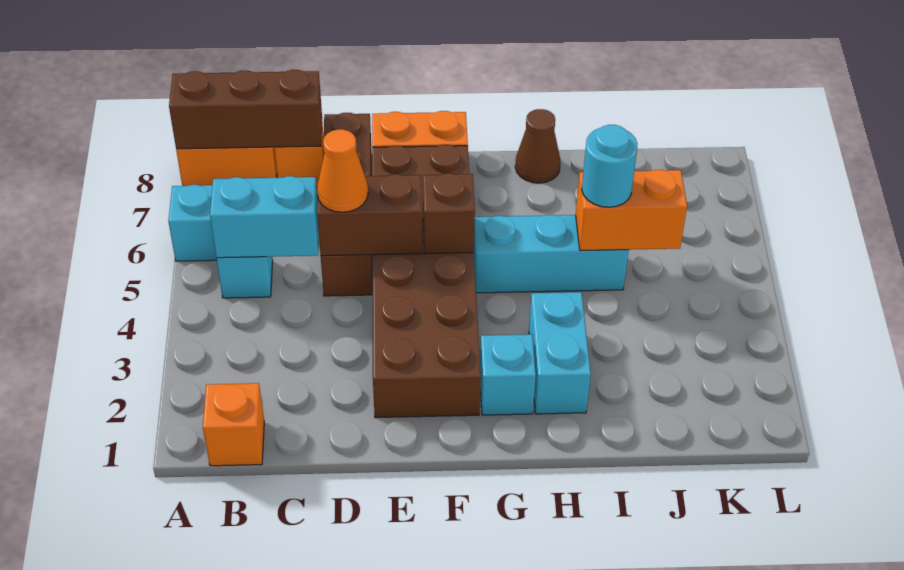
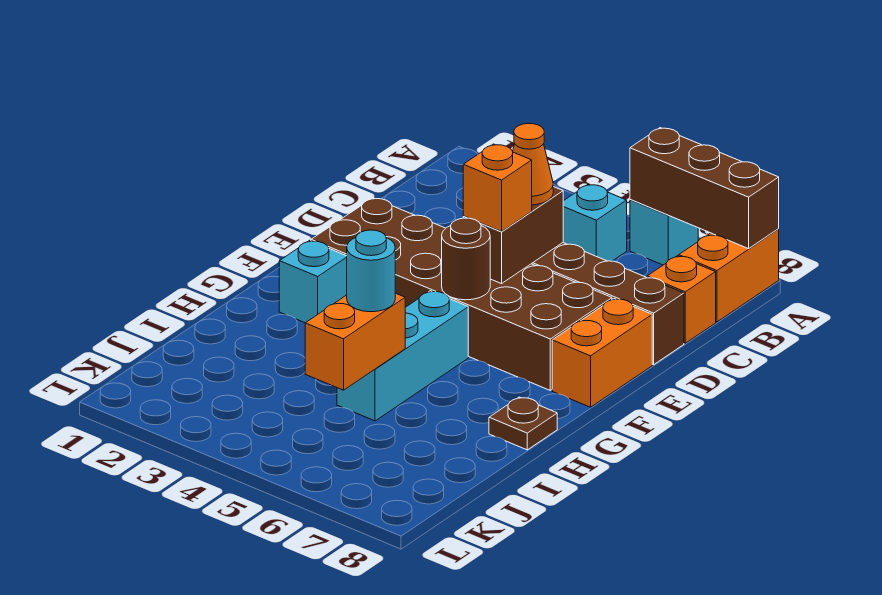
brown 1x3 brick [169,70,322,149] -> brown 1x3 brick turned to [630,128,779,249]
orange 1x1 brick [203,383,264,466] -> orange 1x1 brick moved to [463,144,532,232]
cyan 1x2 brick [210,176,319,258] -> none
brown 1x1 brick [423,173,475,254] -> brown 1x1 round brick [442,218,490,300]
cyan 1x2 brick [529,292,591,414] -> none
brown 1x1 cone [515,109,561,183] -> brown 1x1 plate [489,397,557,450]

